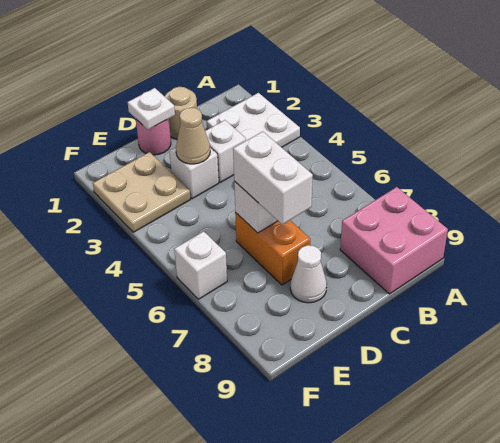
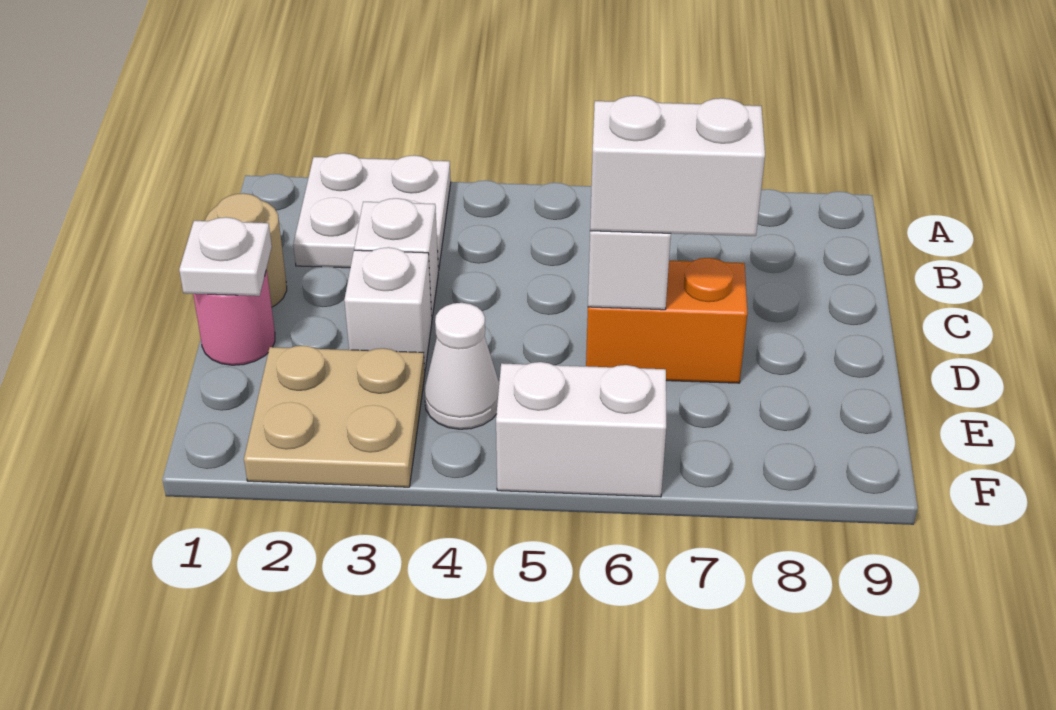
pink 2x2 brick [340,187,448,294] -> none
tan 1x1 cone [176,108,210,164] -> none
white 1x1 cone [290,245,327,303] -> white 1x1 cone moved to [424,303,499,429]
white 1x1 brick [174,231,227,299] -> white 1x2 brick [496,362,666,497]

